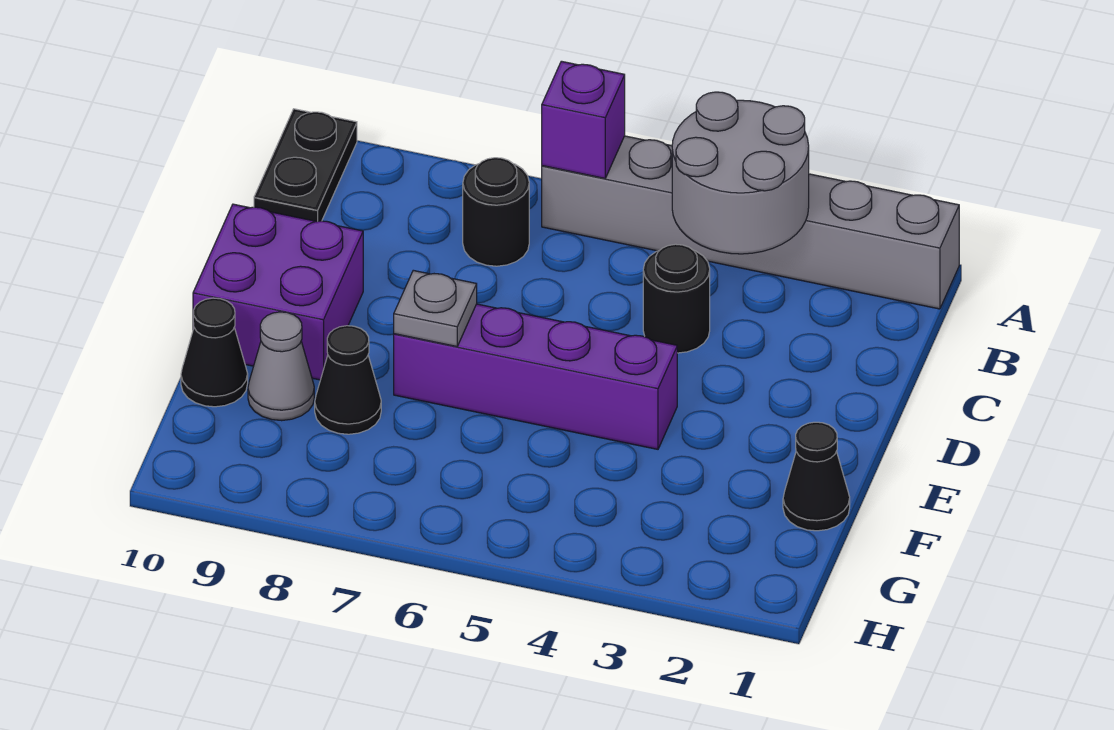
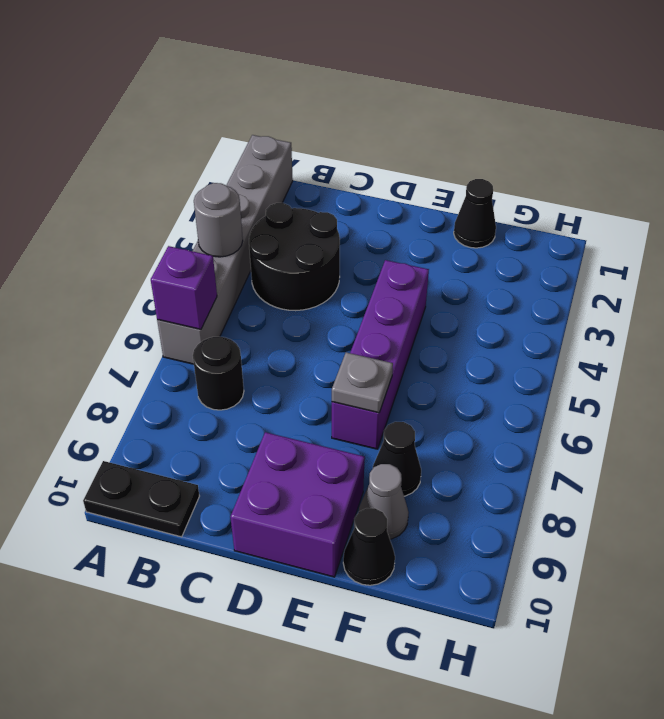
grey 2x2 round brick [672,92,809,254] -> grey 1x1 round brick [194,183,243,257]
black 1x1 round brick [643,244,710,353] -> black 2x2 round brick [249,203,340,311]

